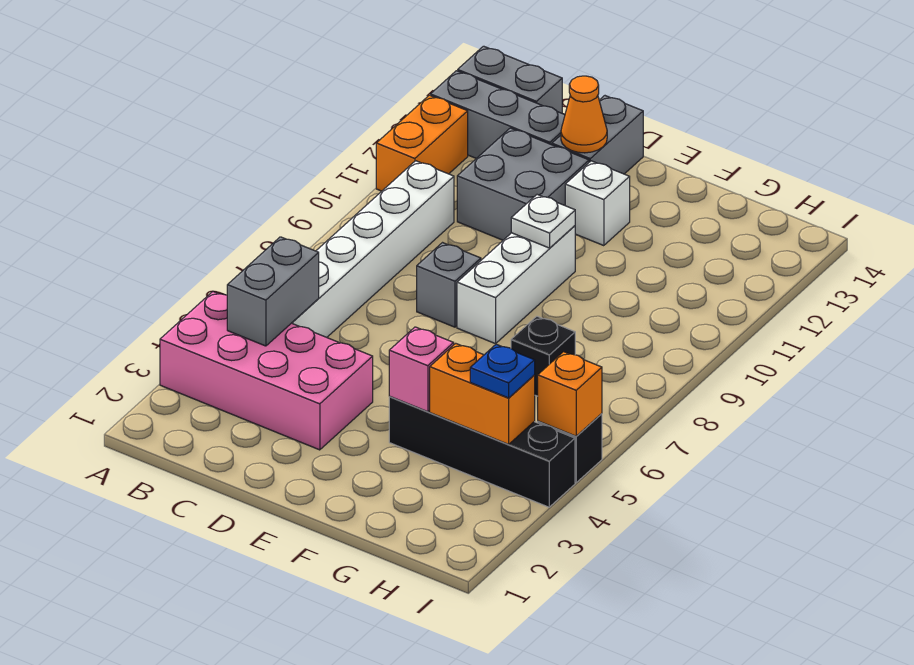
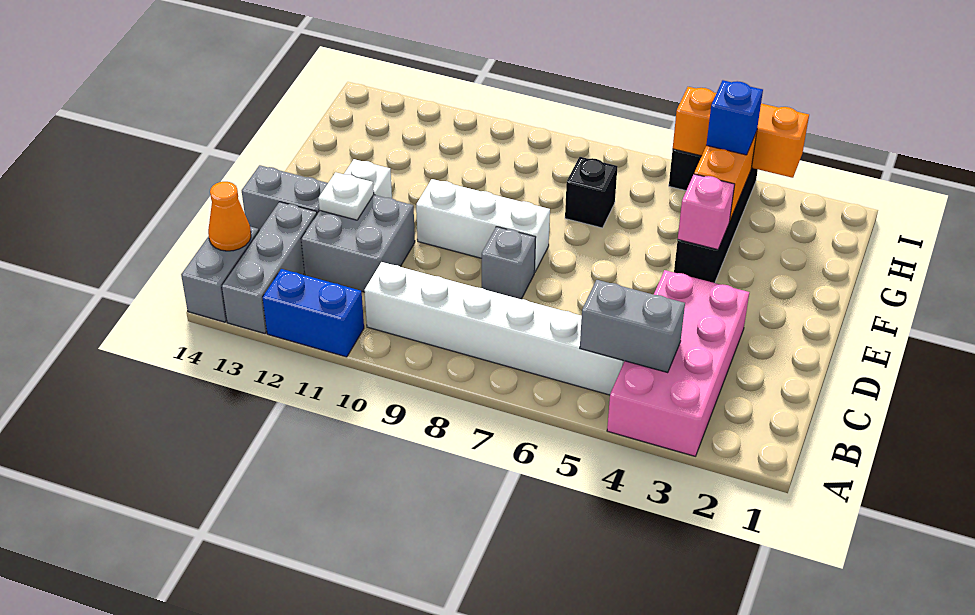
orange 1x2 brick [376,95,468,191] -> blue 1x2 brick [262,269,364,357]
orange 1x1 cone [561,76,607,153] -> orange 1x1 cone moved to [208,182,251,251]
white 1x1 plate [511,195,575,248] -> white 1x1 plate moved to [318,172,374,220]
blue 1x1 plate [470,344,535,398] -> blue 1x1 brick [706,80,763,155]
orange 1x1 brick [538,352,602,436] -> orange 1x3 brick [673,87,809,178]

